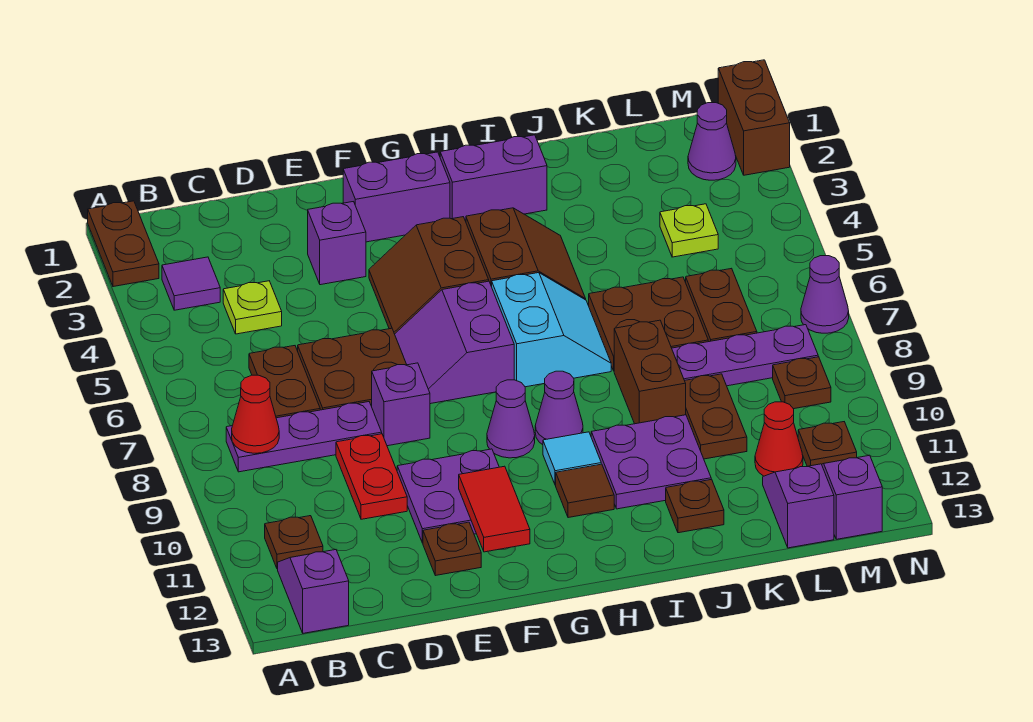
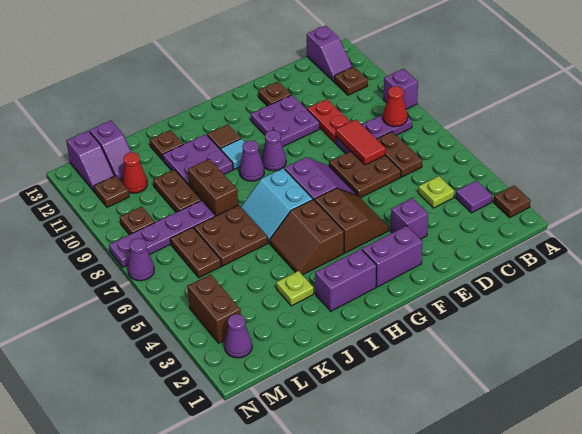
brown 1x2 plate [88,201,159,287] -> brown 1x1 plate [494,185,531,217]
purple 1x1 brick [372,363,430,446] -> purple 1x1 brick moved to [384,69,418,109]
red 1x2 tile [459,466,530,552] -> red 1x2 tile moved to [336,120,386,165]
purple 1x3 plate [672,325,818,386] -> purple 1x4 plate [109,200,215,267]
lime 1x1 plate [660,204,718,257] -> lime 1x1 plate moved to [276,271,314,306]
brown 1x2 brick [718,60,790,175] -> brown 1x2 brick moved to [187,274,241,343]

